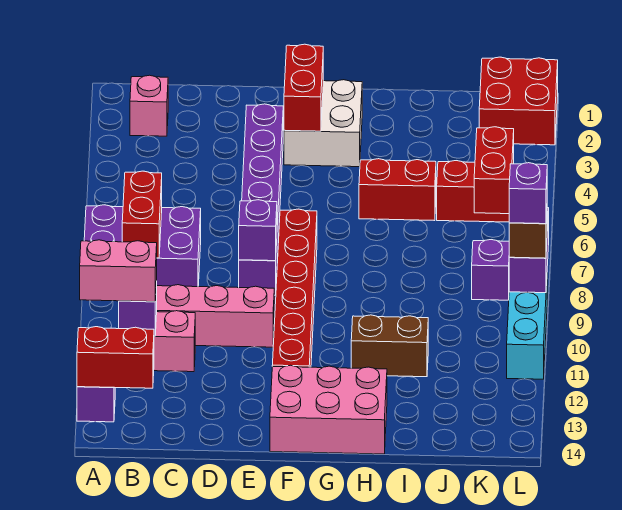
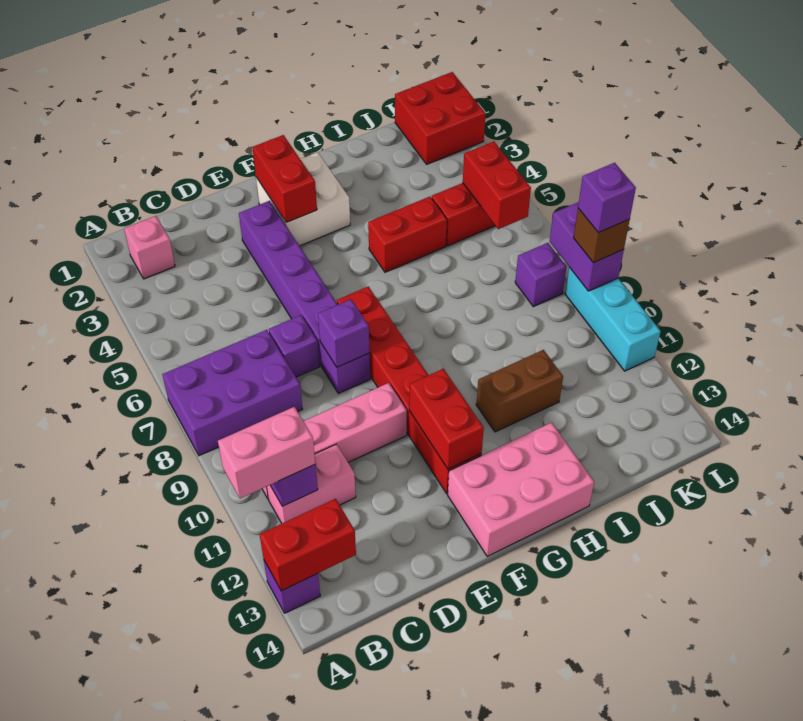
red 1x2 brick [122,171,162,258] -> red 1x2 brick moved to [409,369,484,469]
none -> purple 1x1 brick [269,315,320,377]

